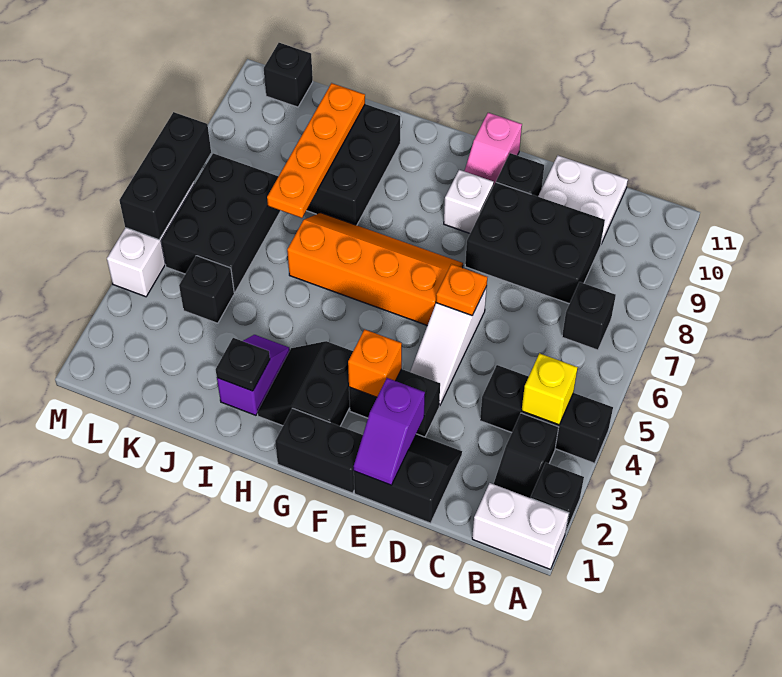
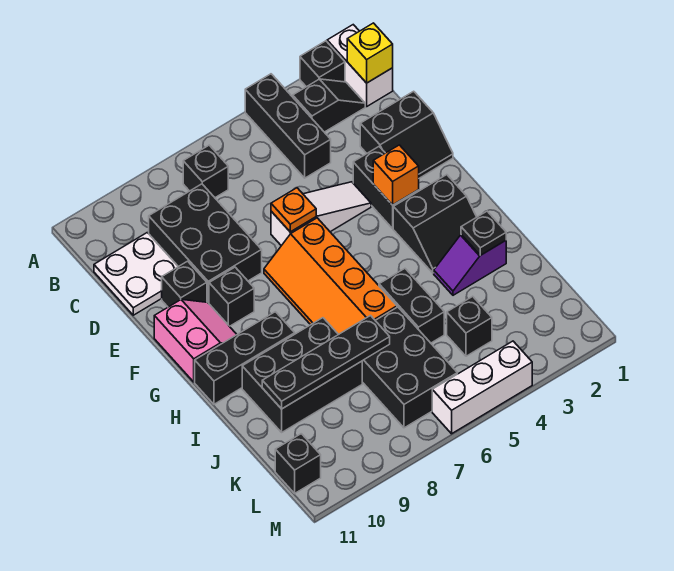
yellow 1x1 brick [522,353,578,425] -> yellow 1x1 brick moved to [347,23,393,83]
black 2x2 slope [354,434,462,523] -> black 2x2 slope turned to [360,91,453,178]
purple 1x2 slope [354,378,425,485] -> none
black 1x2 brick [275,408,363,493] -> black 1x2 brick moved to [379,269,444,343]
white 1x1 brick [444,170,494,233] -> black 1x1 brick [209,267,254,326]
pink 1x2 slope [465,113,522,186] -> pink 2x2 slope [154,299,237,382]
orange 1x4 plate [267,83,365,218] -> black 1x4 plate [262,316,390,409]
black 2x3 brick [161,153,281,292] -> black 2x3 brick turned to [362,307,457,428]
black 1x3 brick [119,112,211,240] -> black 1x3 brick moved to [195,312,295,404]

